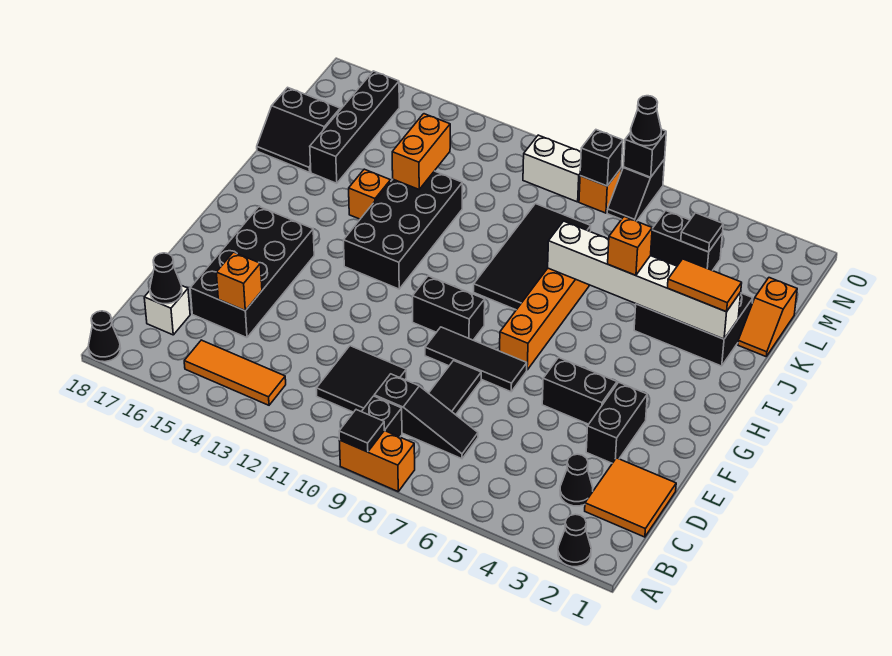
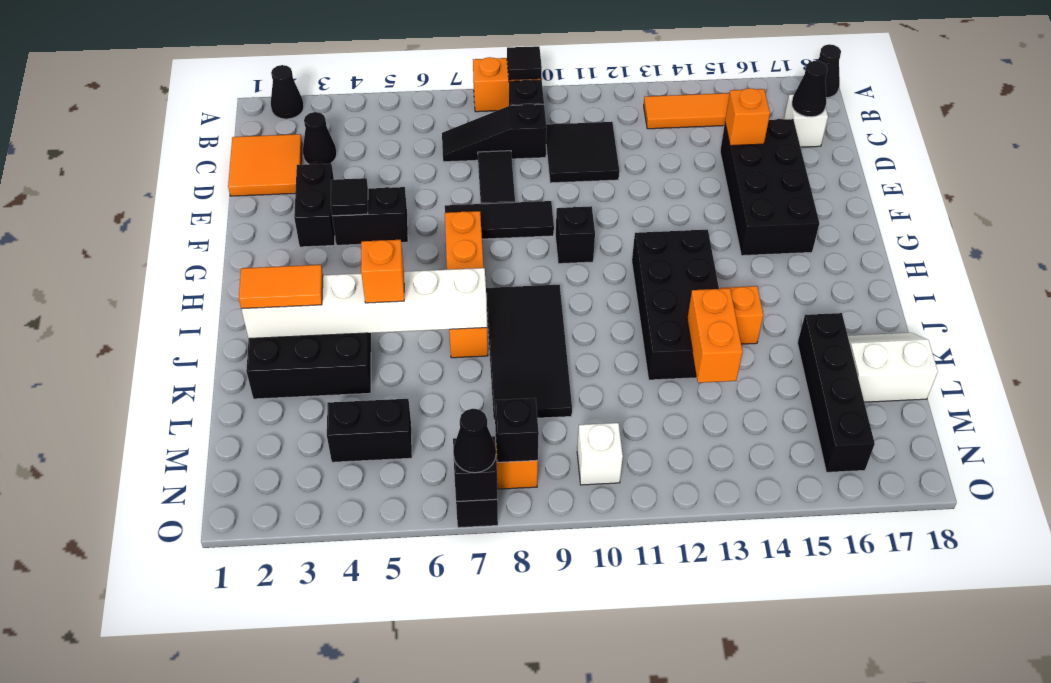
black 1x2 brick [413,276,485,340] -> black 1x1 brick [556,206,595,264]
orange 1x2 slope [738,278,797,356] -> none
black 2x2 slope [257,87,340,172] -> white 2x2 slope [848,333,938,402]
black 1x1 tile [681,213,723,252] -> black 1x1 tile moved to [330,178,368,216]
white 1x2 brick [523,135,581,202] -> white 1x1 brick [577,423,623,485]

